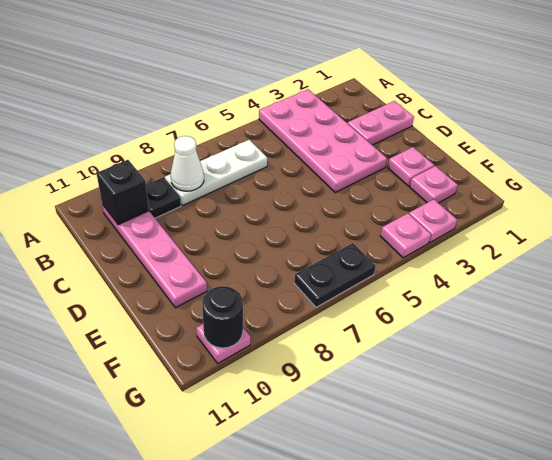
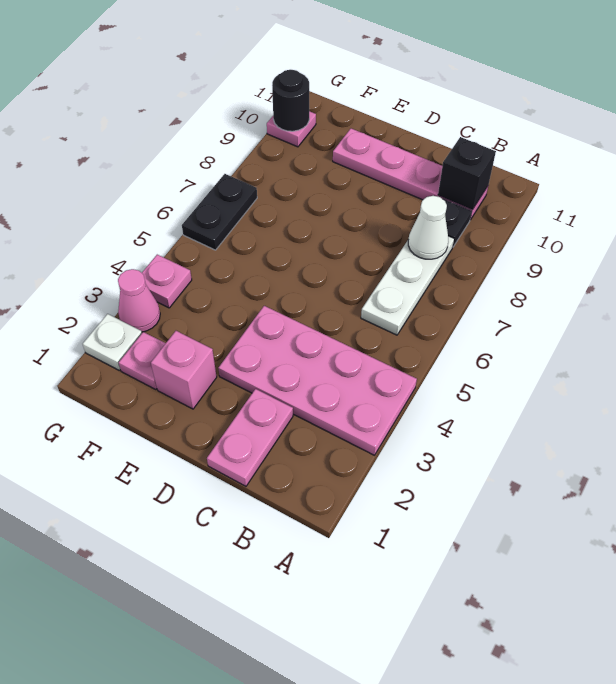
pink 1x1 plate [388,147,434,186] -> pink 1x1 brick [151,331,217,409]
none -> white 1x1 plate [83,314,142,370]
pink 1x1 plate [409,199,457,242] -> pink 1x1 cone [118,269,160,332]

